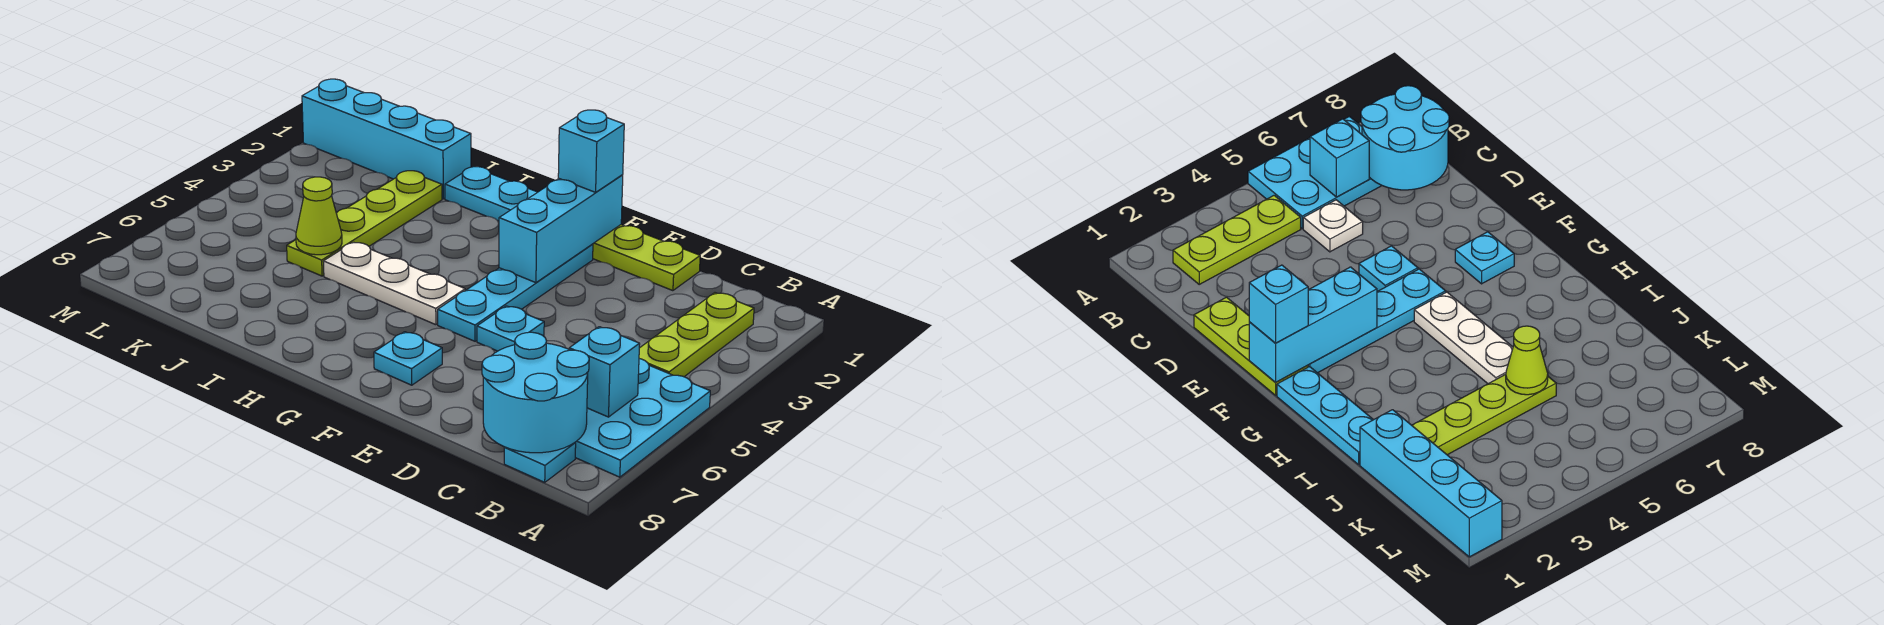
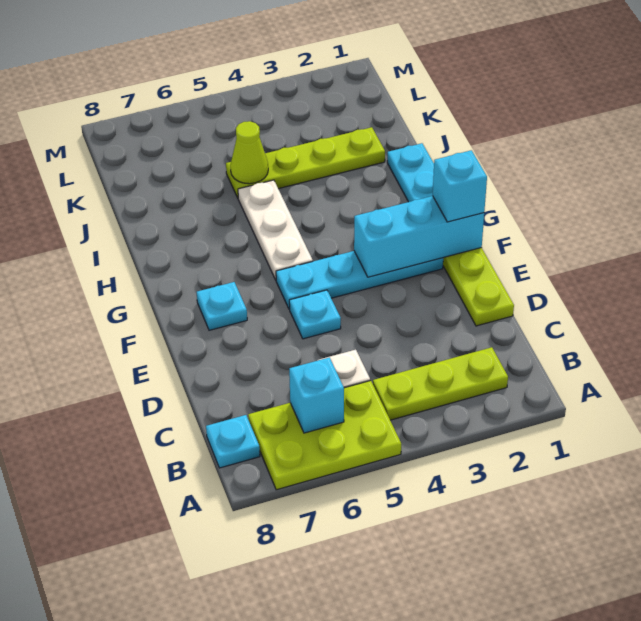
cyan 2x3 plate [575,359,710,477] -> lime 2x3 plate [248,381,401,490]
cyan 2x2 round brick [482,332,589,453] -> none
cyan 1x4 brick [302,79,471,199] -> none

